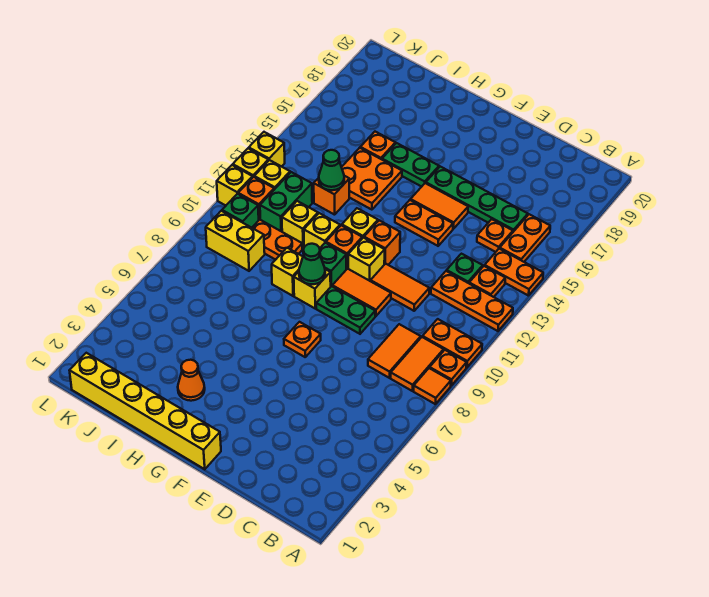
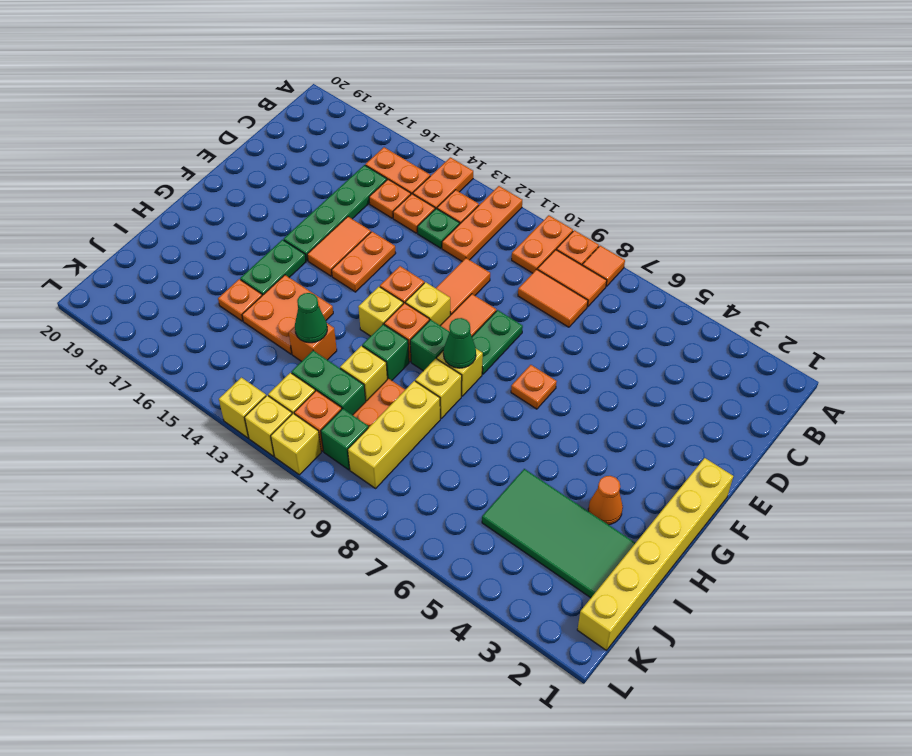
none -> orange 1x1 plate [393,194,435,233]
yellow 1x1 brick [304,213,340,248] -> green 1x1 brick [362,324,409,380]
none -> green 2x4 tile [482,469,635,598]
yellow 1x2 brick [206,211,265,271] -> yellow 1x3 brick [348,381,440,488]

